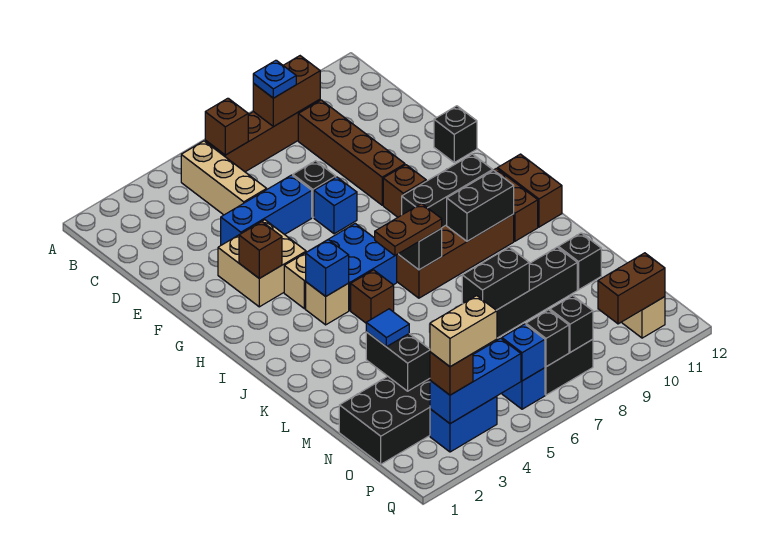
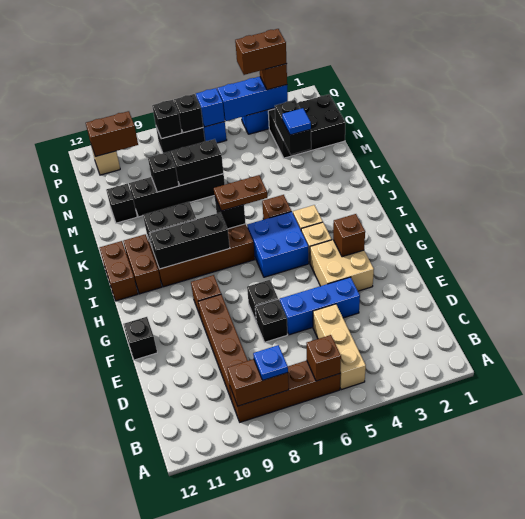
blue 1x1 brick [314,177,357,234] -> black 1x1 brick [247,280,278,321]
blue 1x1 brick [306,240,349,296] -> none
none -> black 1x1 brick [148,152,179,192]
tan 1x2 brick [430,296,497,367] -> brown 1x2 brick [235,29,287,75]

